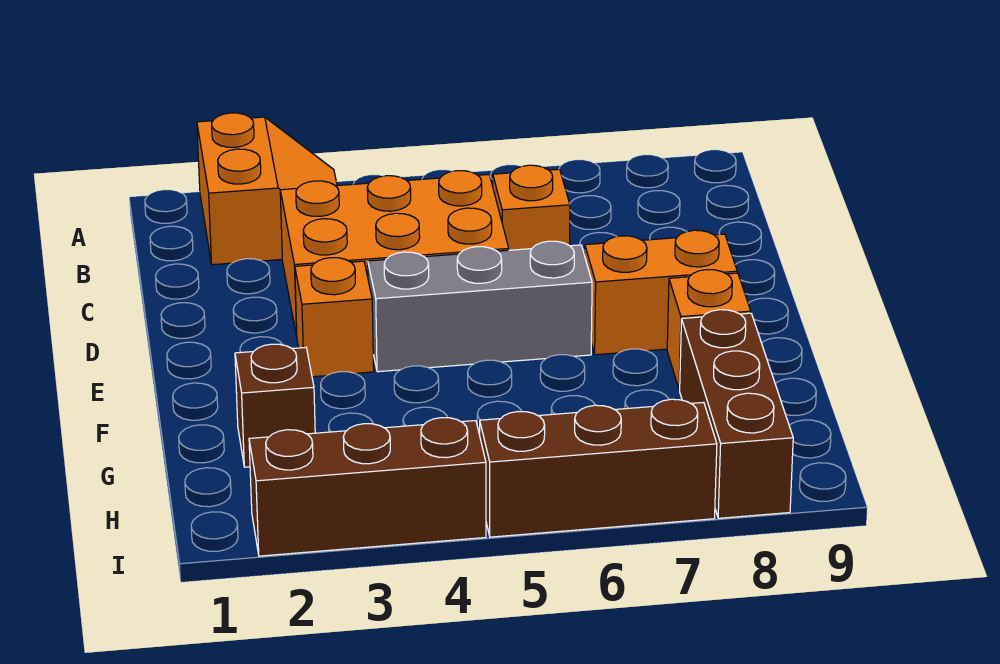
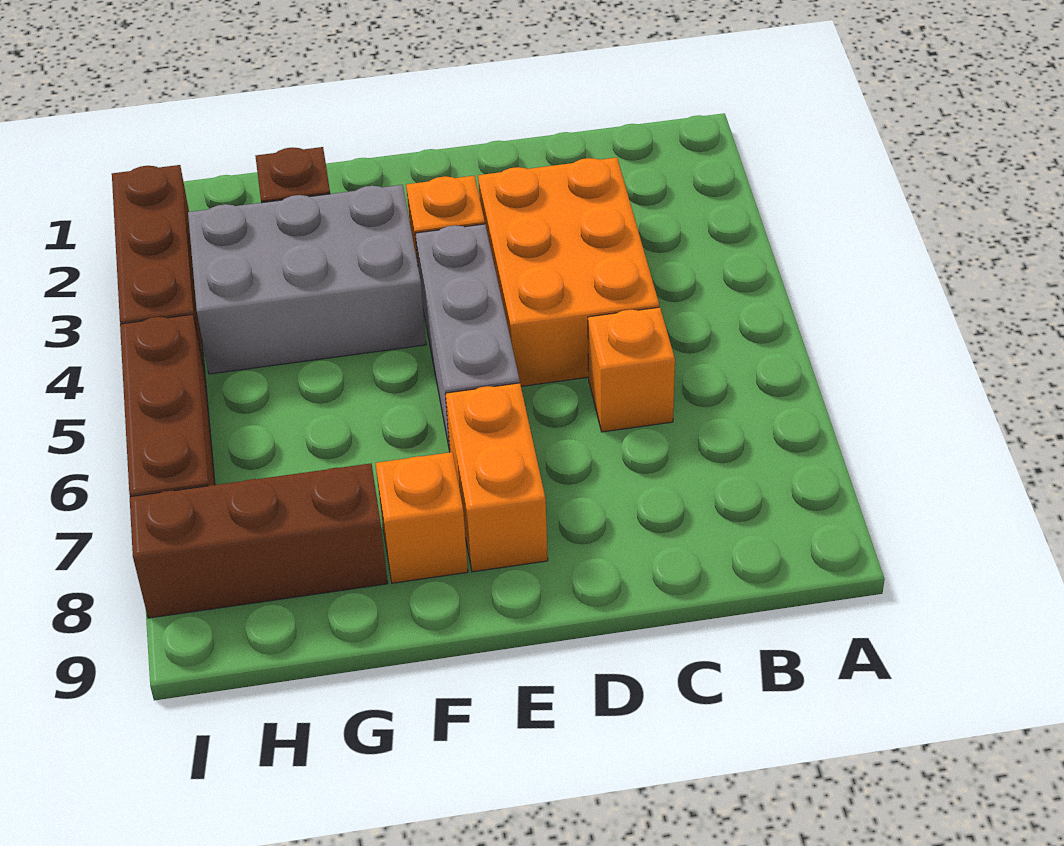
orange 2x2 slope [197,113,337,265] -> none
none -> grey 2x3 brick [188,185,426,374]

